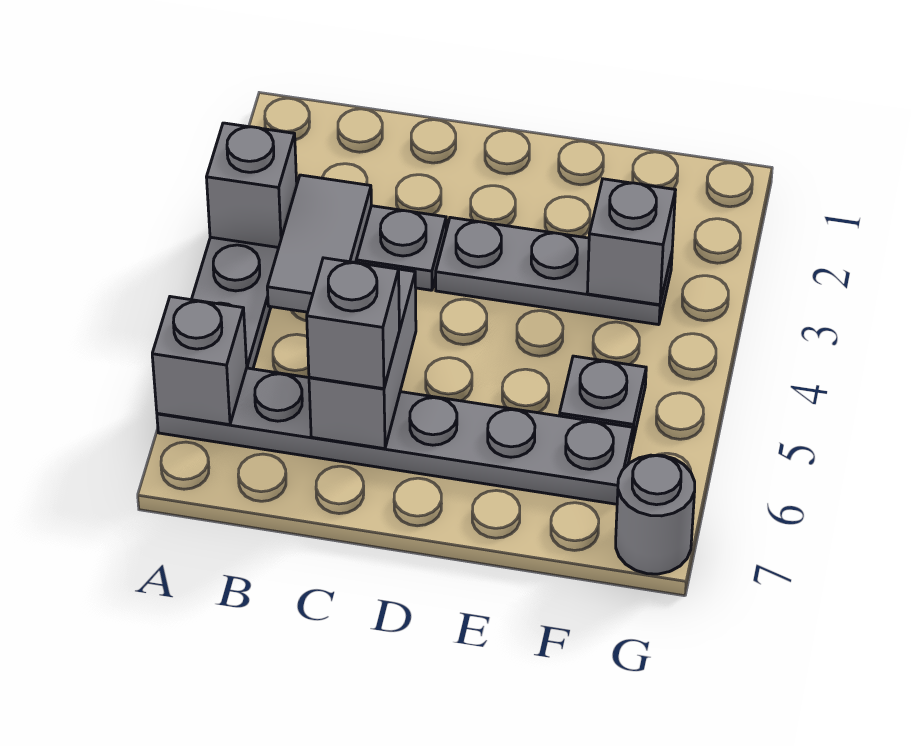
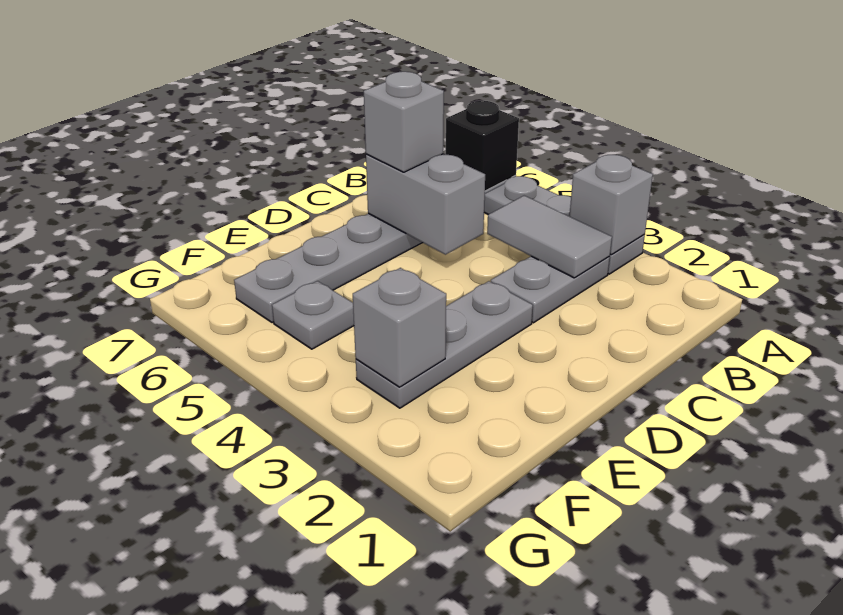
grey 1x1 brick [152,297,247,425] -> black 1x1 brick [446,101,519,191]
grey 1x1 round brick [616,455,695,574] -> none

